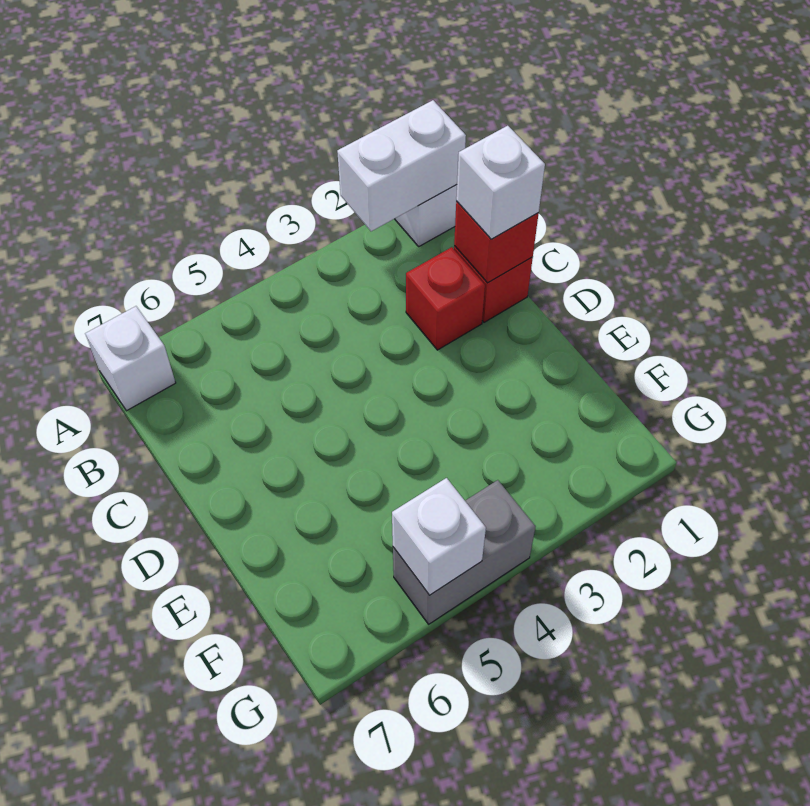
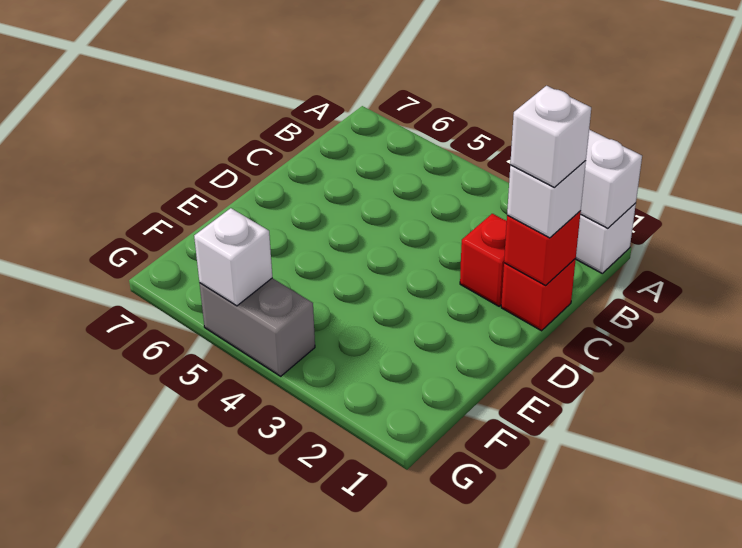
white 1x1 brick [85,306,176,411] -> white 1x1 brick moved to [510,86,591,188]

